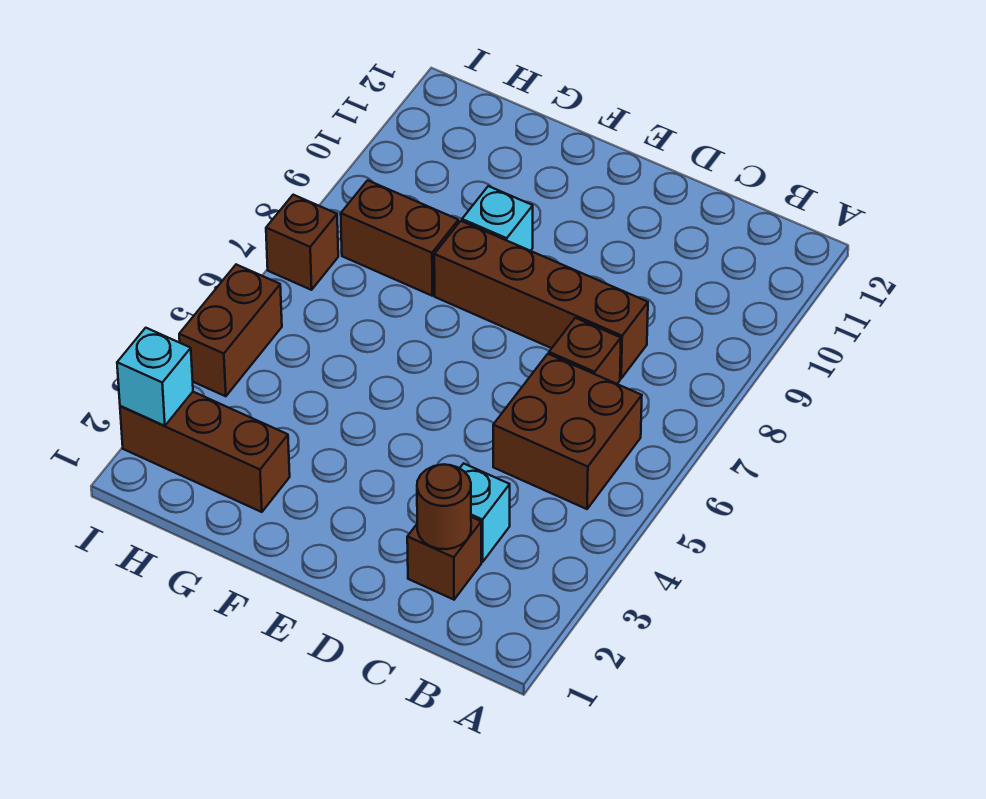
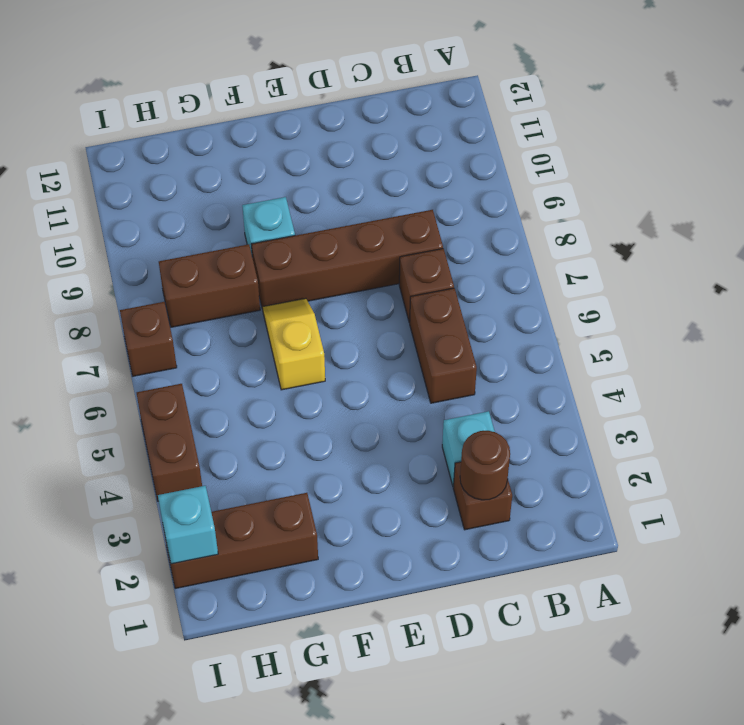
brown 2x2 brick [493,354,642,509] -> brown 1x2 brick [410,288,477,403]
none -> yellow 1x2 slope [263,298,325,390]

